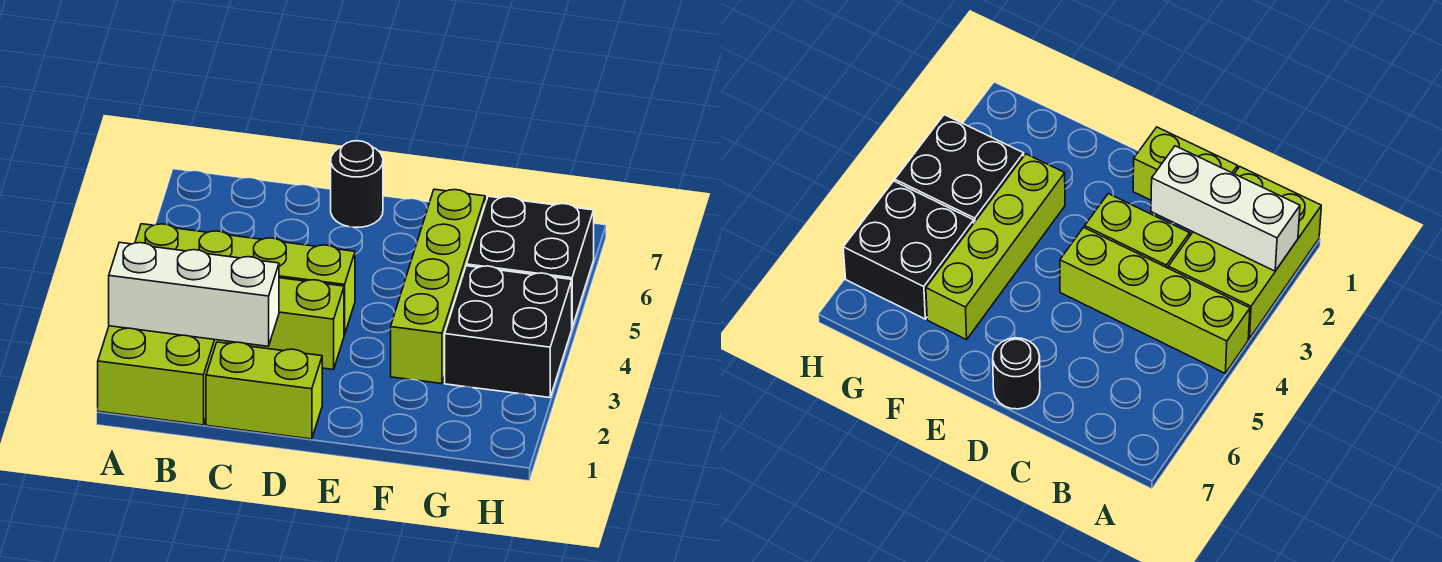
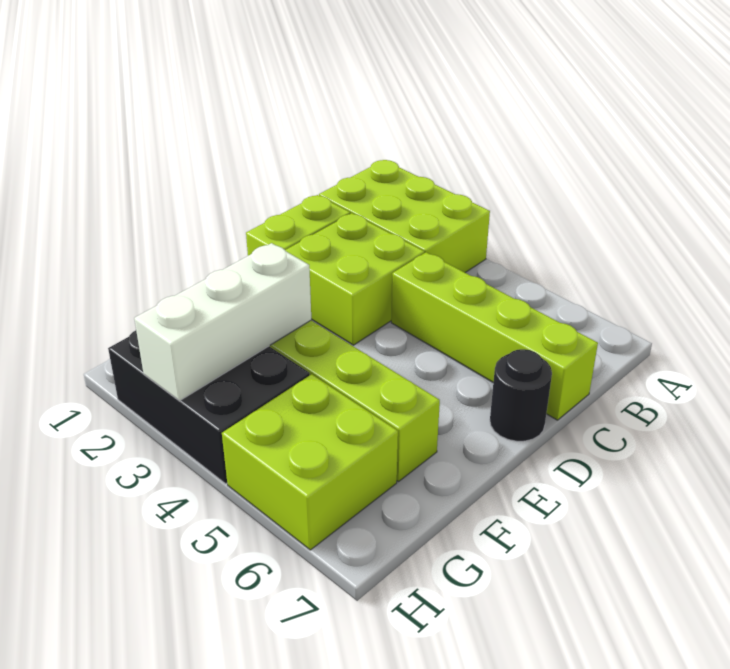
white 1x3 brick [109,242,279,346] -> white 1x3 brick moved to [134,243,311,401]
lime 1x4 brick [135,224,355,335] -> lime 1x4 brick turned to [391,252,598,420]
lime 1x2 brick [228,278,344,370] -> lime 2x2 brick [285,213,424,345]
black 2x2 brick [445,266,572,398] -> black 2x3 brick [108,330,310,484]
black 2x2 brick [467,196,594,327] -> lime 2x2 brick [222,374,398,550]

